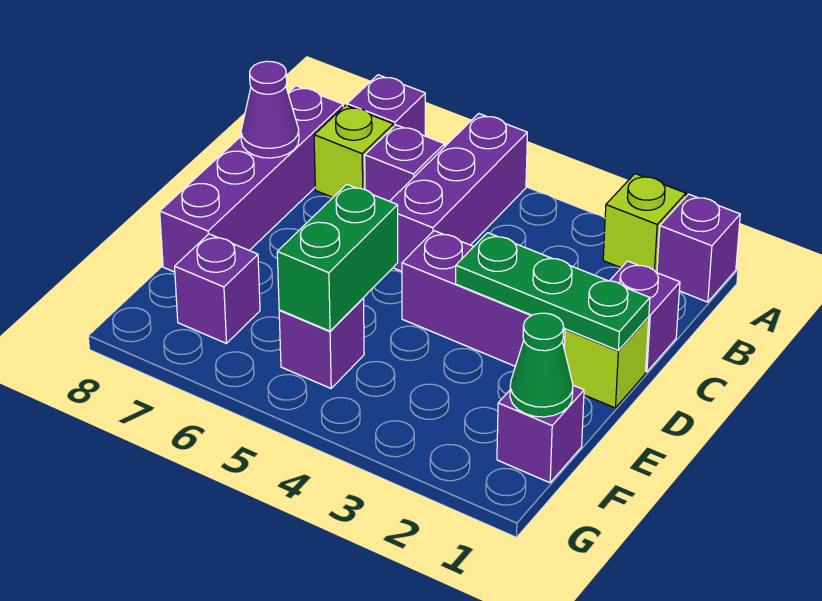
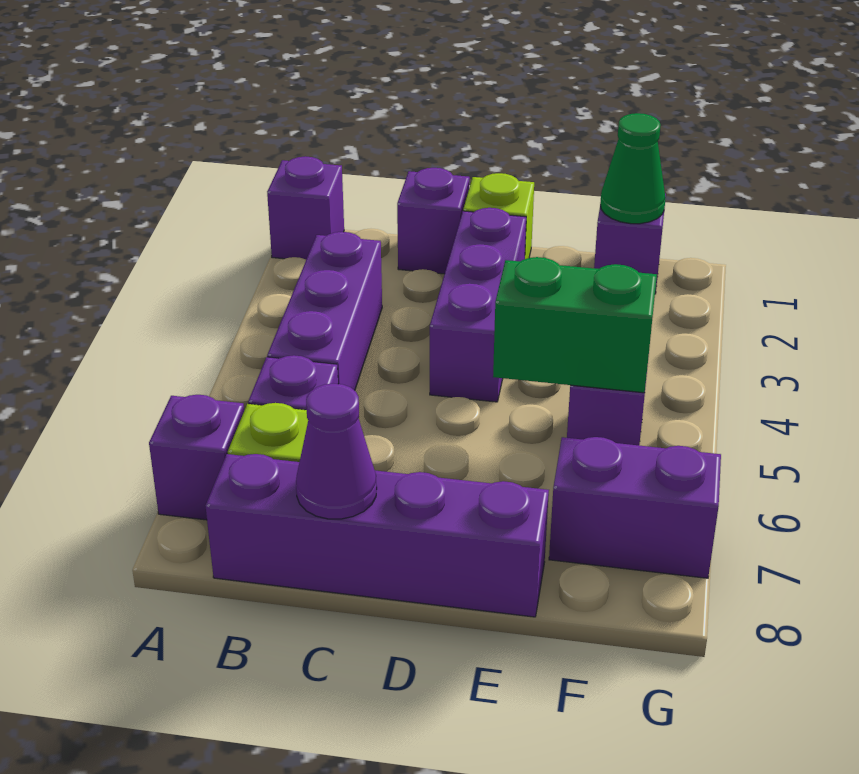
lime 1x1 brick [603,174,686,273] -> none
purple 1x3 brick [390,113,527,271] -> purple 1x3 brick turned to [267,232,382,390]
green 1x3 plate [456,233,650,351] -> none
purple 1x1 brick [175,234,260,344] -> purple 1x2 brick [549,437,721,578]

